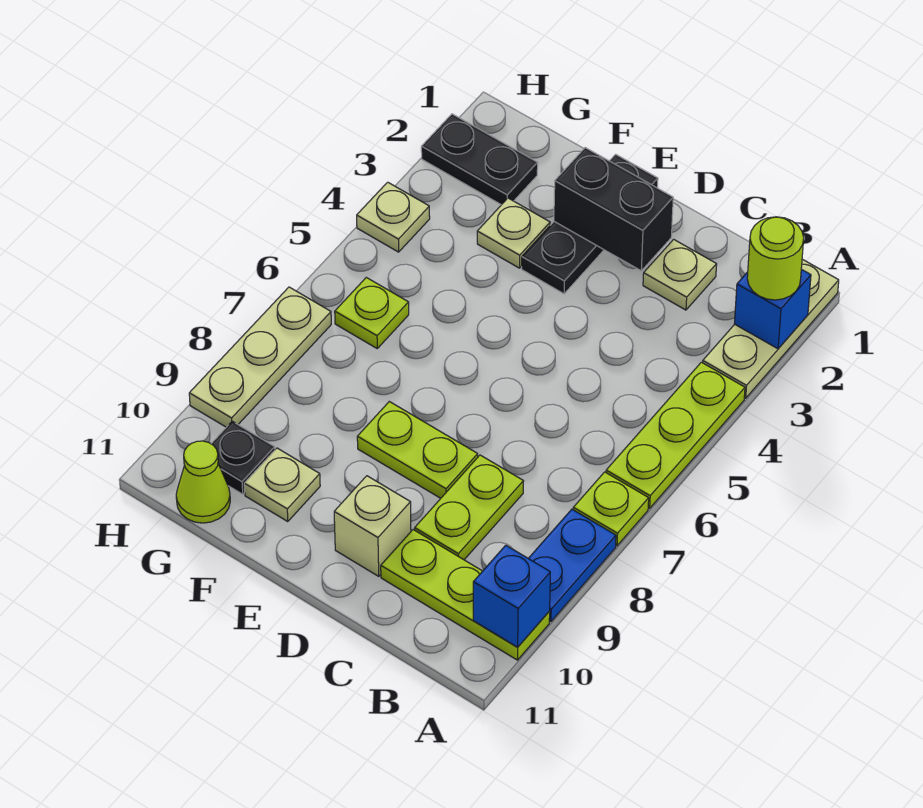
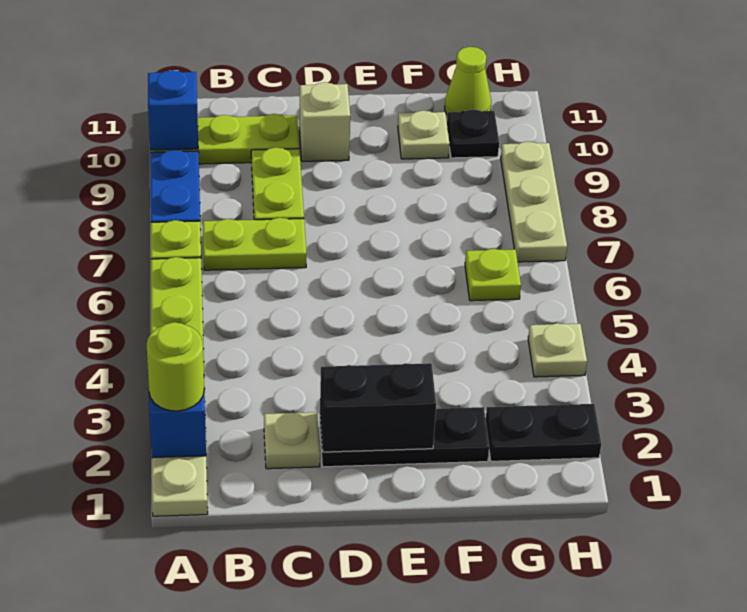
lime 1x2 plate [357,402,478,498] -> lime 1x2 plate moved to [203,218,306,270]
black 1x3 plate [522,154,658,294] -> black 1x3 plate turned to [320,407,489,467]
tan 1x1 plate [477,198,550,268] -> none

